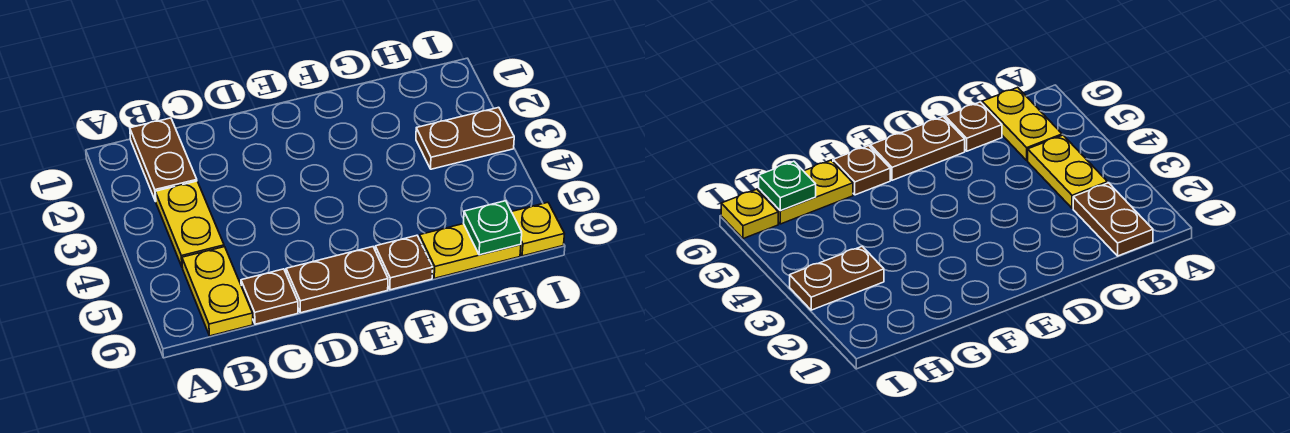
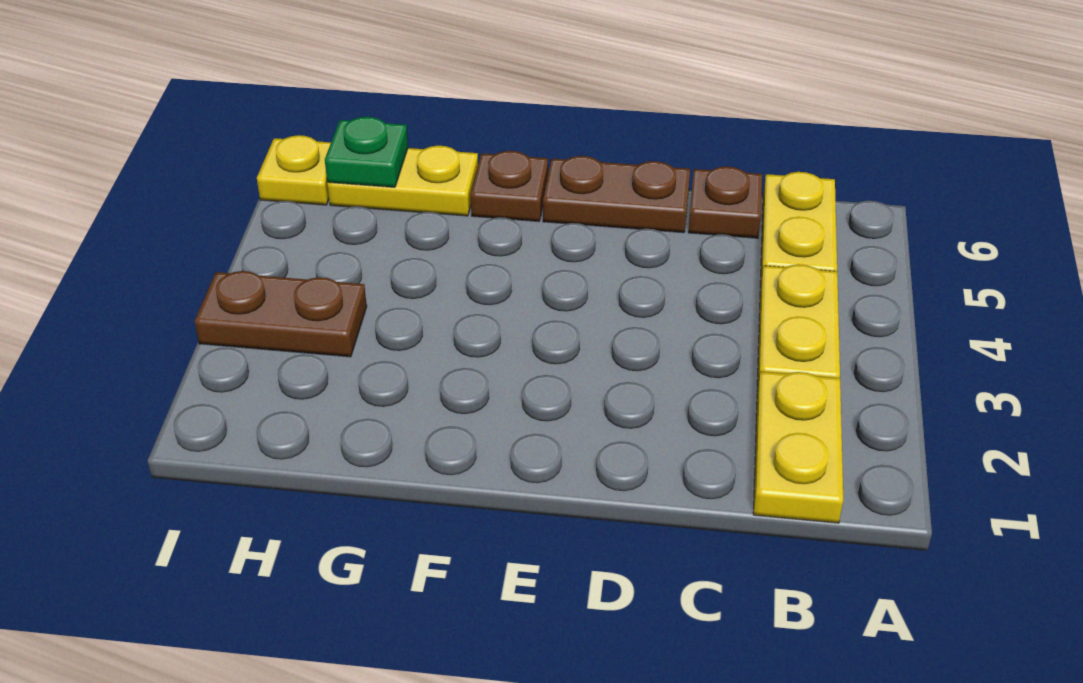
brown 1x2 plate [130,118,197,201] -> yellow 1x2 plate [753,371,843,523]

